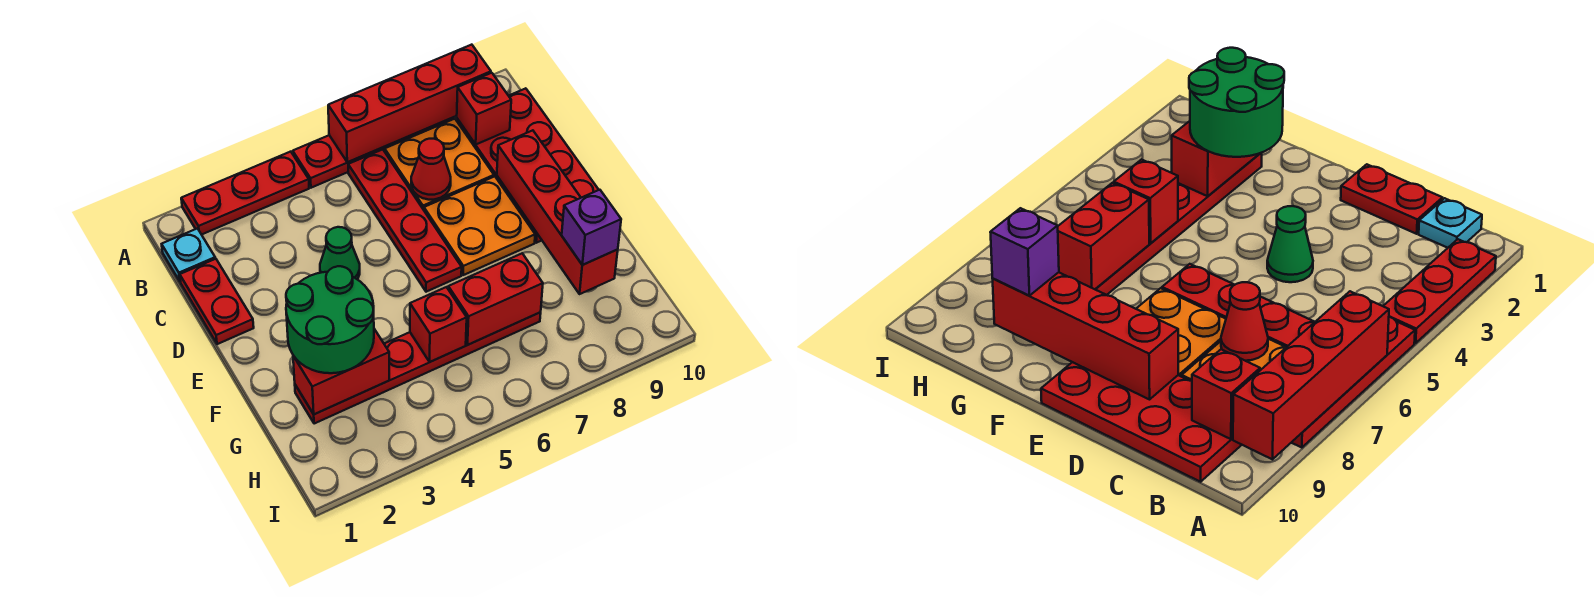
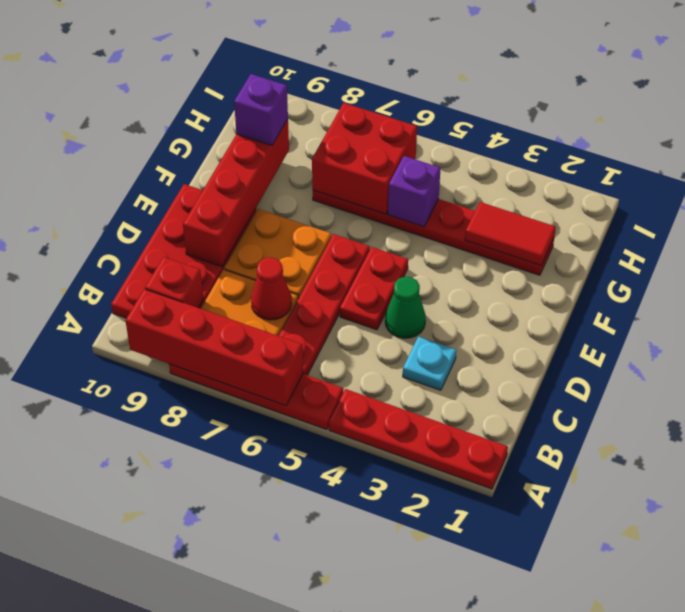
red 1x3 plate [181,152,309,235] -> red 1x4 plate [329,389,508,489]
cyan 1x1 plate [162,228,215,282] -> cyan 1x1 plate moved to [403,337,456,390]
red 1x2 plate [180,259,254,344] -> red 1x2 plate moved to [340,247,408,330]
green 2x2 round brick [286,266,374,373] -> none
red 1x2 brick [293,329,389,414] -> red 1x2 tile [465,202,556,265]
red 1x1 brick [410,287,467,362] -> purple 1x1 brick [388,156,441,227]
red 1x2 brick [448,253,543,345] -> red 2x2 brick [312,103,417,214]

